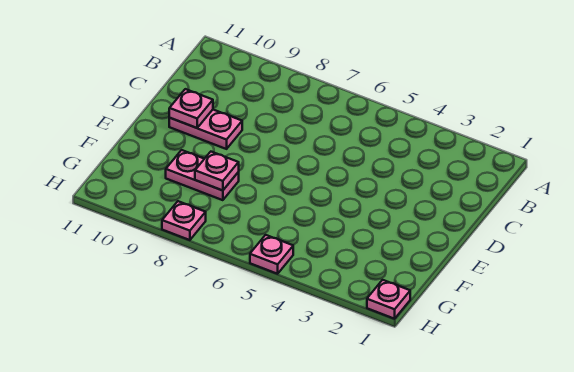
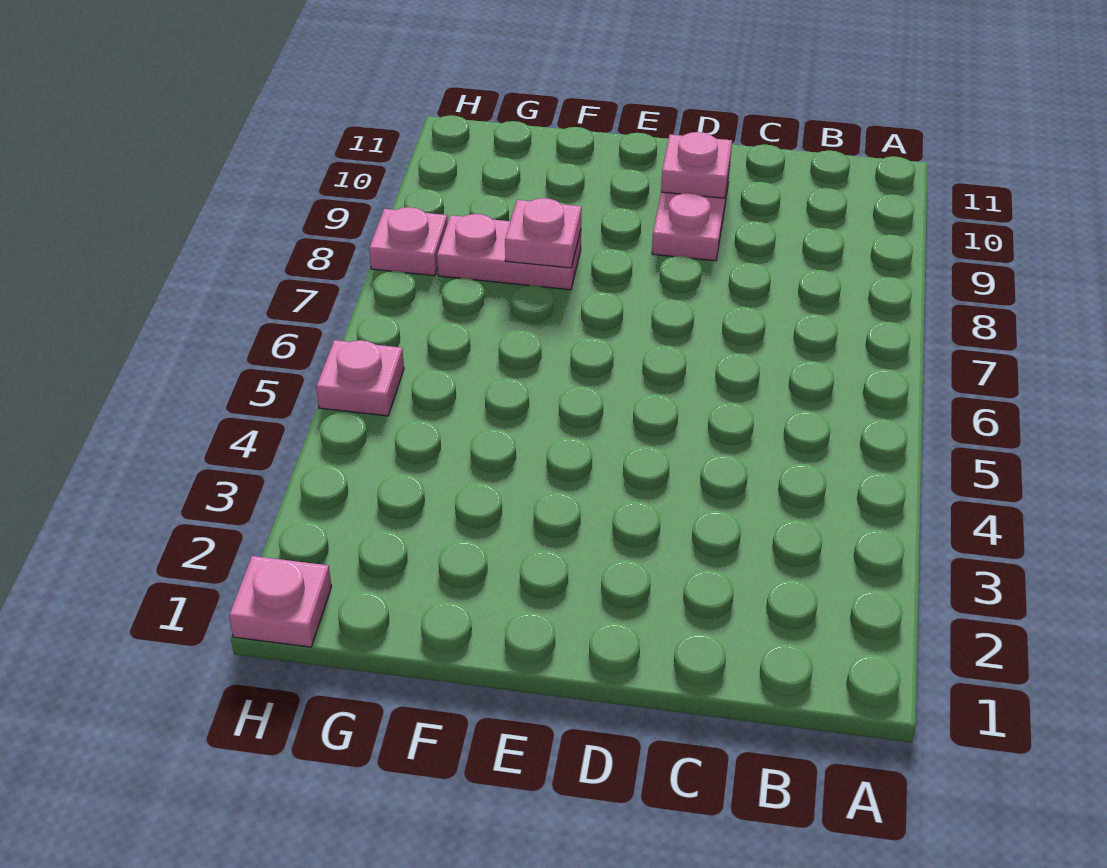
pink 1x2 plate [166,150,239,200] -> pink 1x2 plate turned to [437,214,581,290]

